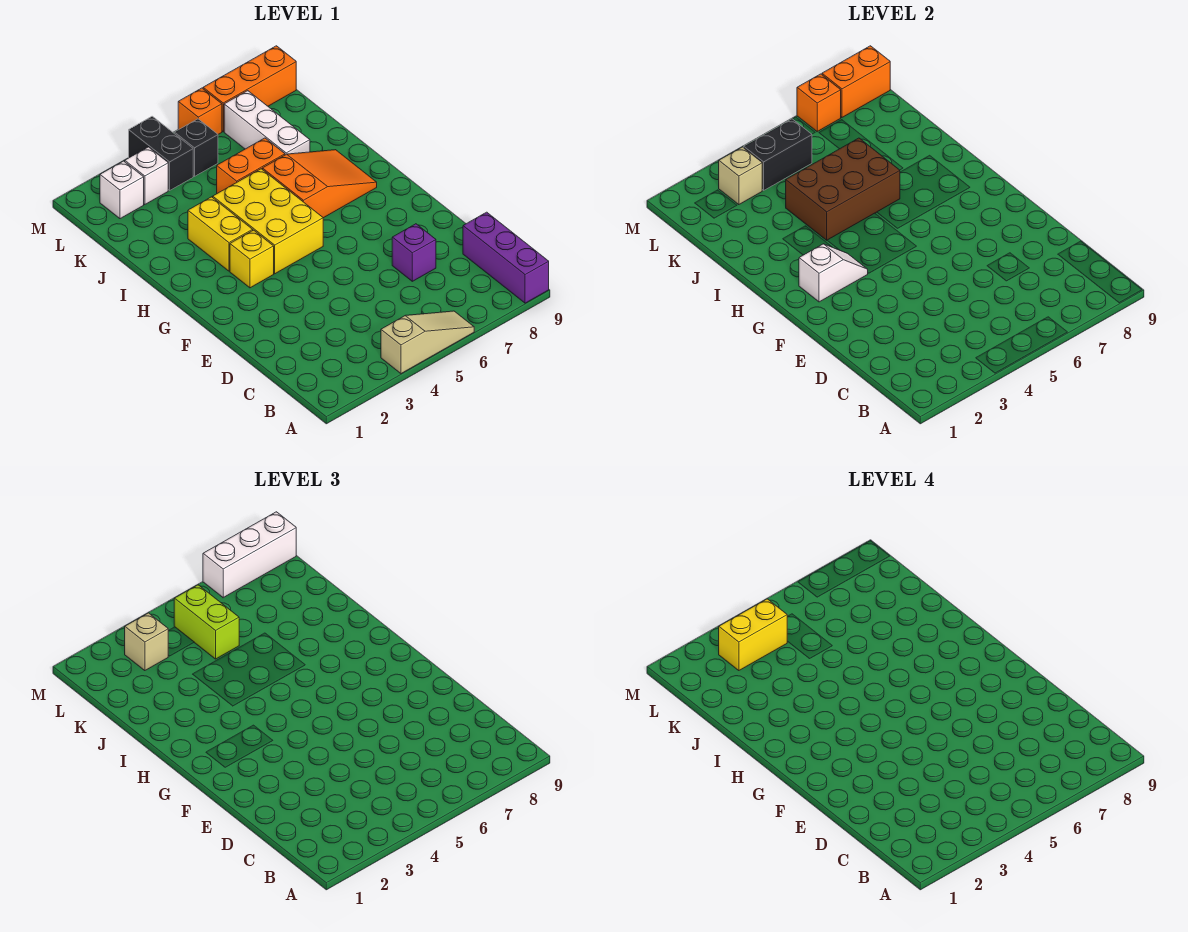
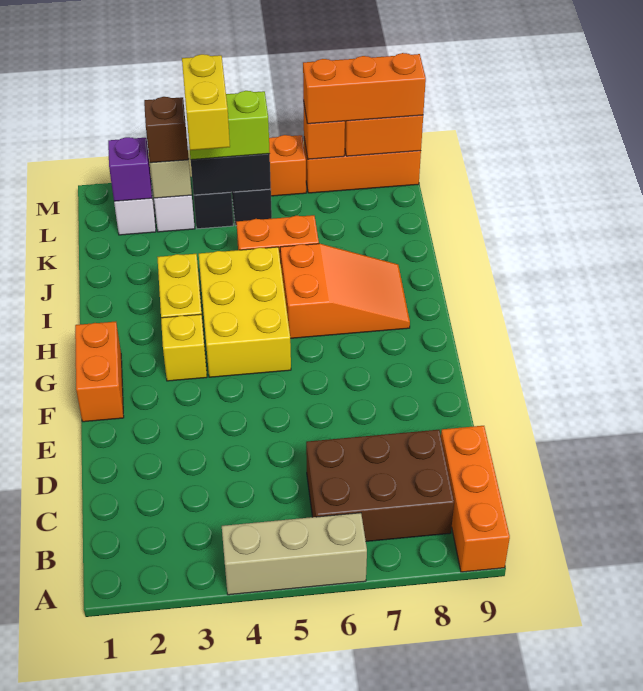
tan 1x3 slope [381,311,474,374] -> tan 1x3 brick [222,513,367,595]
purple 1x3 brick [463,212,549,303] -> orange 1x3 brick [441,426,510,572]
purple 1x1 brick [392,224,436,281] -> purple 1x1 brick moved to [108,137,152,201]
none -> orange 1x2 brick [75,322,124,422]
white 1x2 slope [799,244,868,302] -> none
brown 2x3 brick [786,138,900,240] -> brown 2x3 brick moved to [306,430,454,541]
white 1x3 brick [224,91,310,155] -> none
lime 1x2 brick [174,585,239,659] -> lime 1x2 brick turned to [190,91,270,160]
tan 1x1 brick [125,613,168,671] -> brown 1x1 brick [144,97,189,163]
yellow 1x2 brick [719,599,787,671] -> yellow 1x2 brick turned to [182,54,230,150]
white 1x3 brick [203,512,296,598] -> orange 1x3 brick [303,53,426,124]

